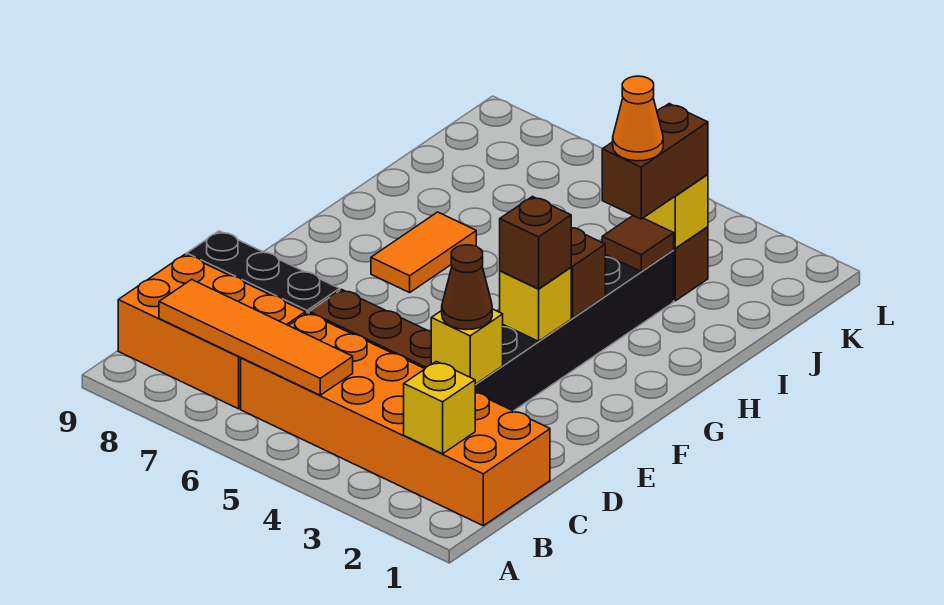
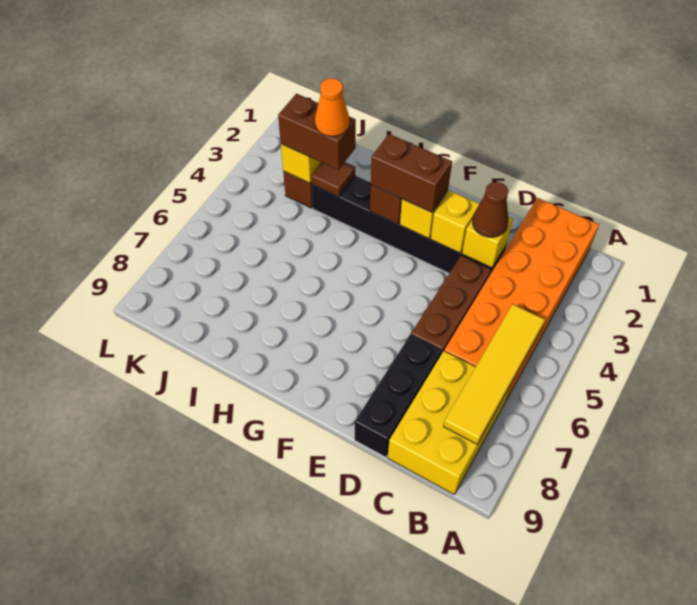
yellow 1x1 brick [404,361,475,454] -> yellow 1x1 brick moved to [431,191,479,253]
orange 1x4 tile [159,279,353,395] -> yellow 1x4 tile [443,304,545,444]
orange 2x3 brick [118,254,305,409] -> yellow 2x3 brick [388,351,510,494]
brown 1x1 brick [500,197,571,289] -> brown 1x2 brick [371,134,452,213]
orange 1x2 tile [371,212,476,293] -> none

